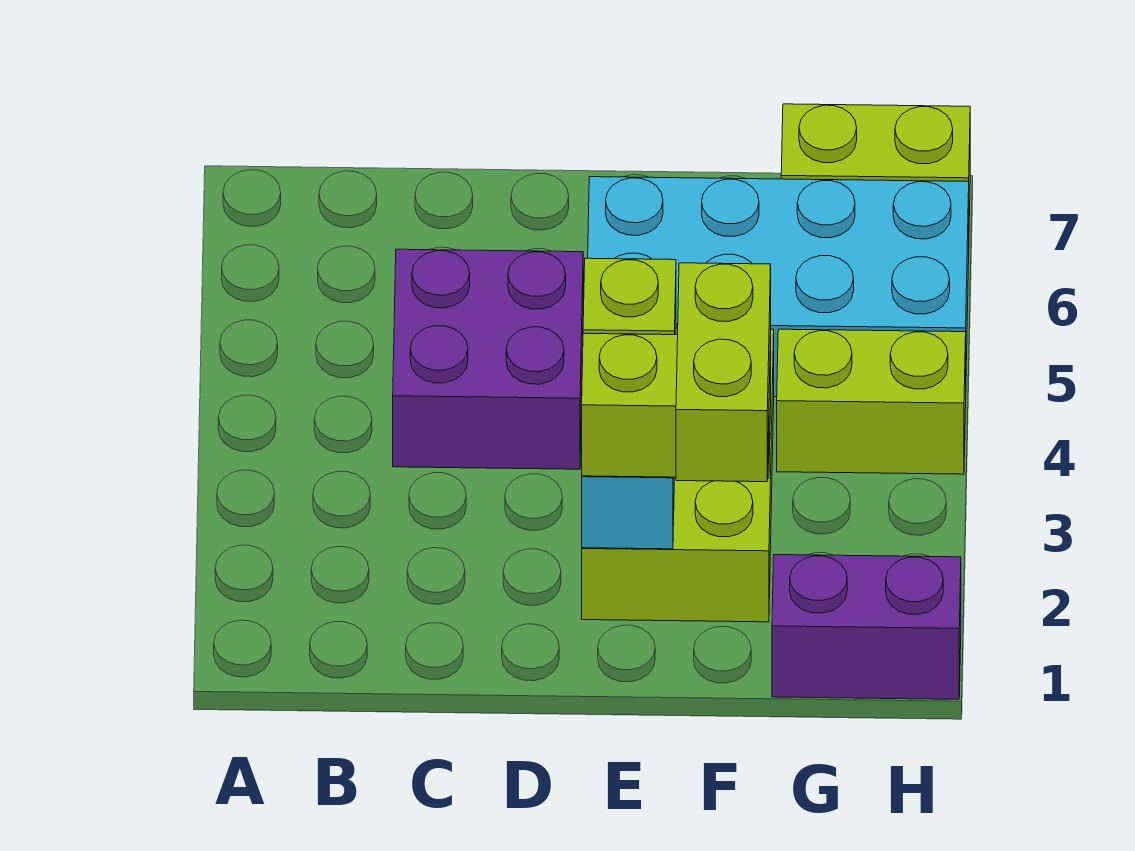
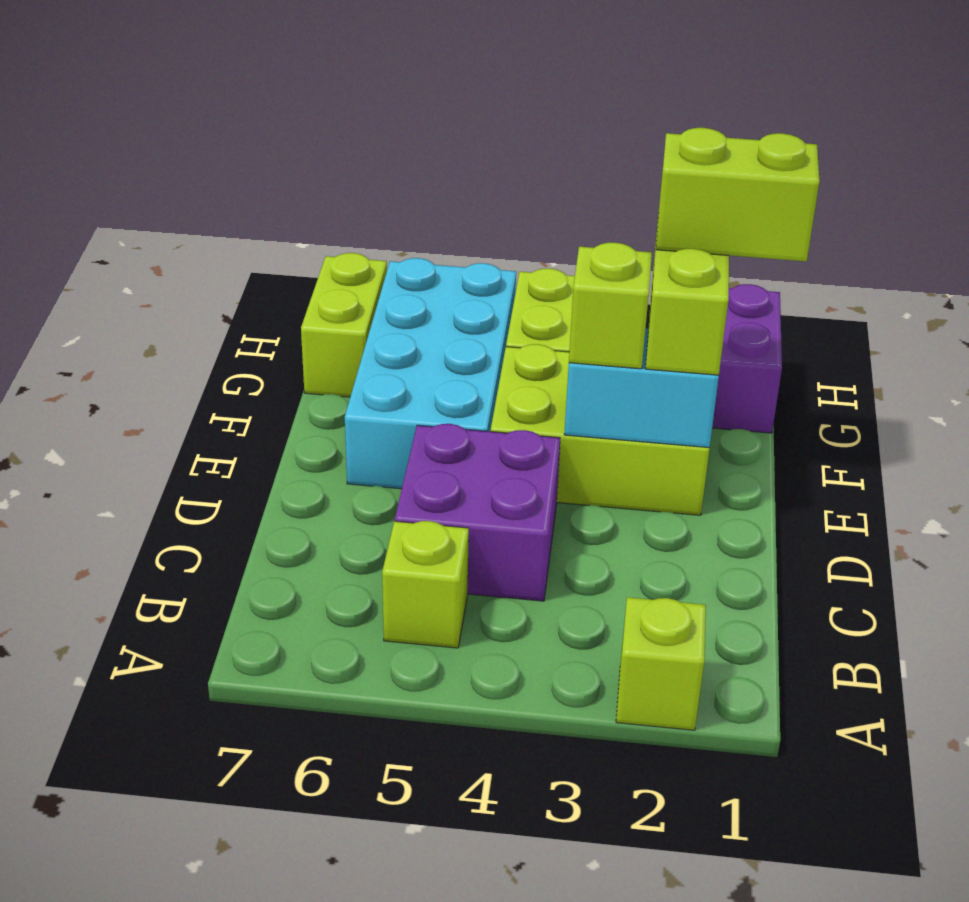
none -> lime 1x1 brick [616,597,706,730]
none -> lime 1x1 brick [382,521,469,648]

